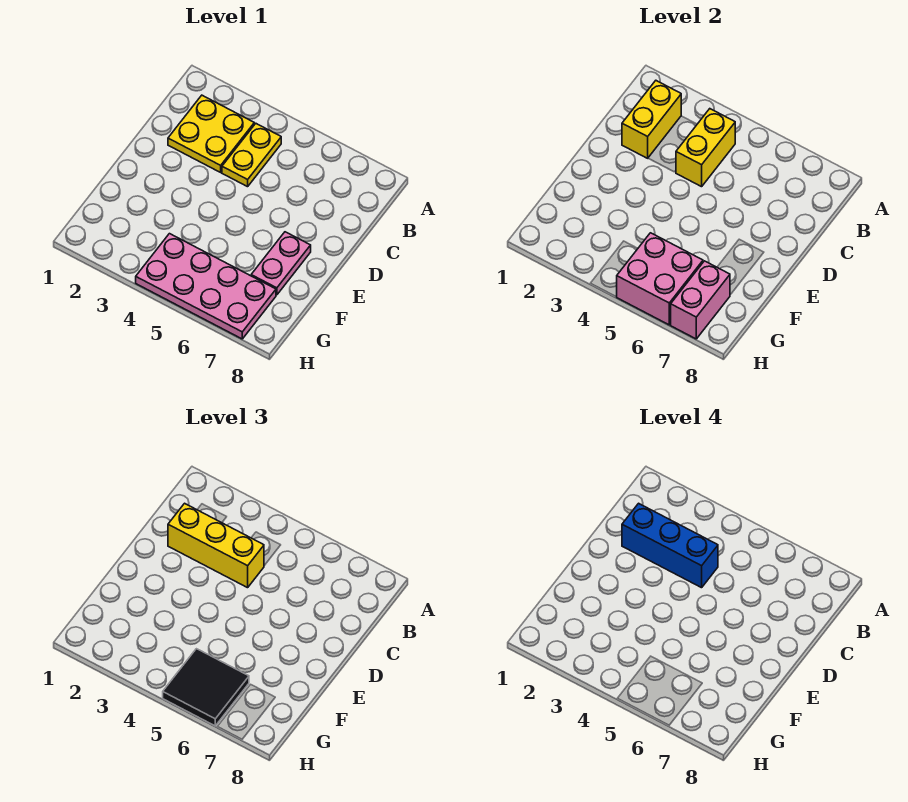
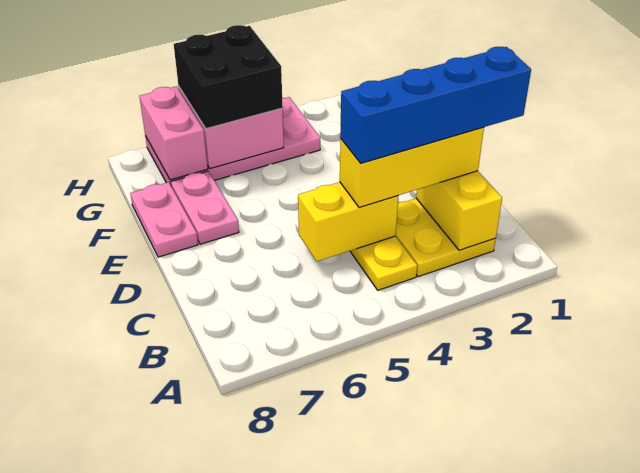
yellow 1x2 brick [676,109,735,187] -> yellow 1x2 brick turned to [298,182,398,261]
blue 1x3 brick [622,503,718,588] -> blue 1x4 brick [340,47,531,163]
none -> pink 1x2 plate [130,182,198,257]
black 2x2 tile [163,649,249,726] -> black 2x2 brick [174,25,283,129]

